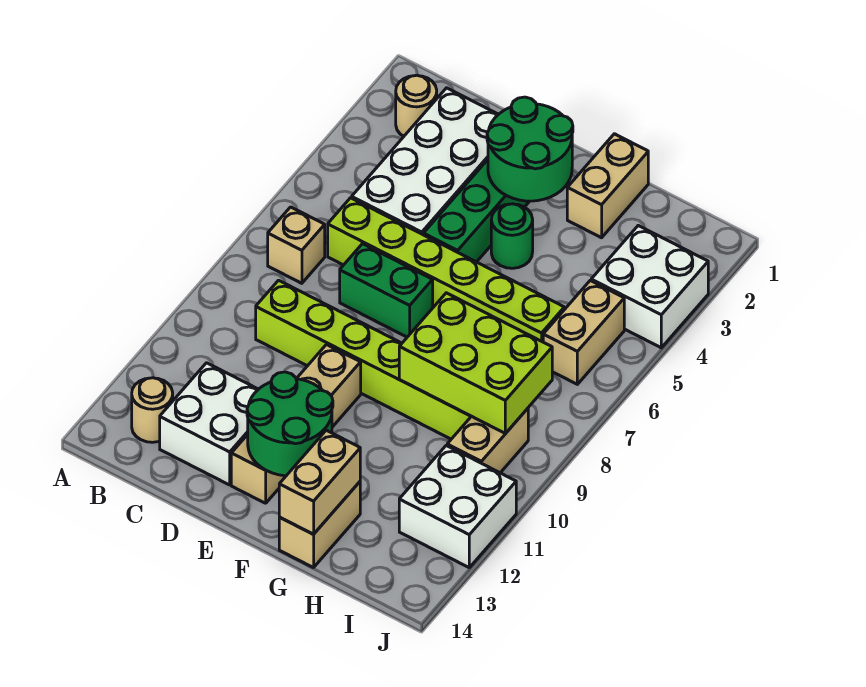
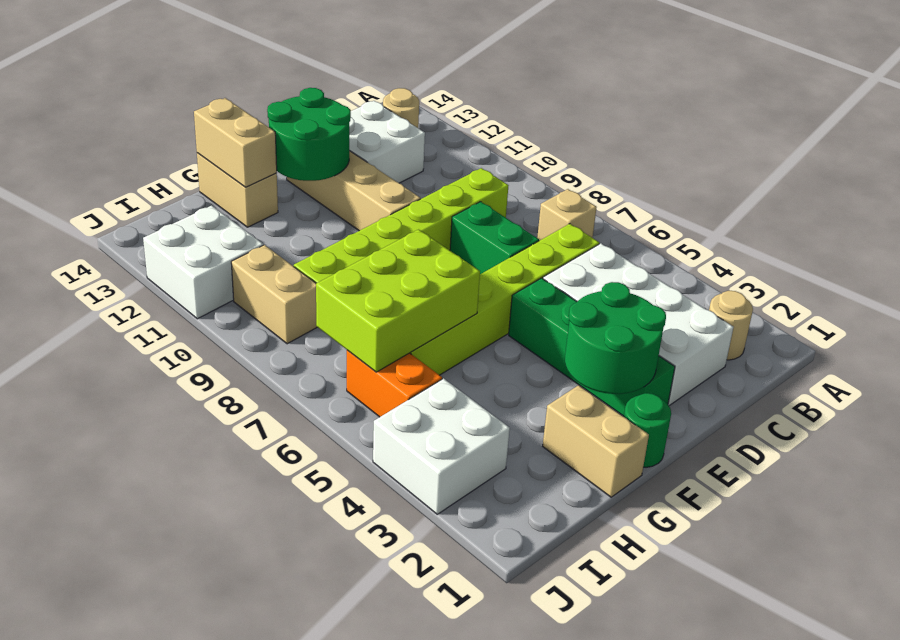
green 1x2 brick [340,244,433,337] -> green 1x2 brick turned to [450,202,539,274]
green 1x1 round brick [491,204,533,268] -> green 1x1 round brick moved to [624,393,671,467]
lime 2x3 brick [399,293,552,434] -> lime 2x3 brick moved to [316,229,480,372]
tan 1x2 brick [543,281,624,384] -> orange 1x2 brick [347,350,442,417]

